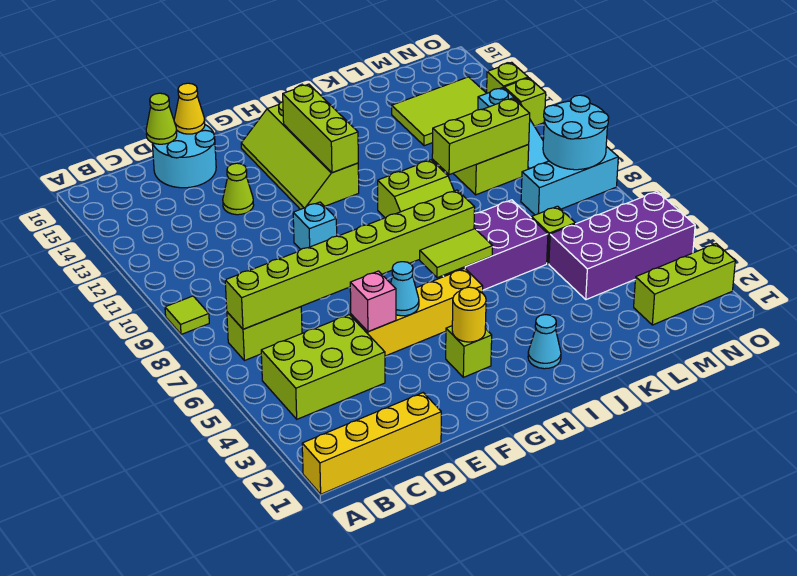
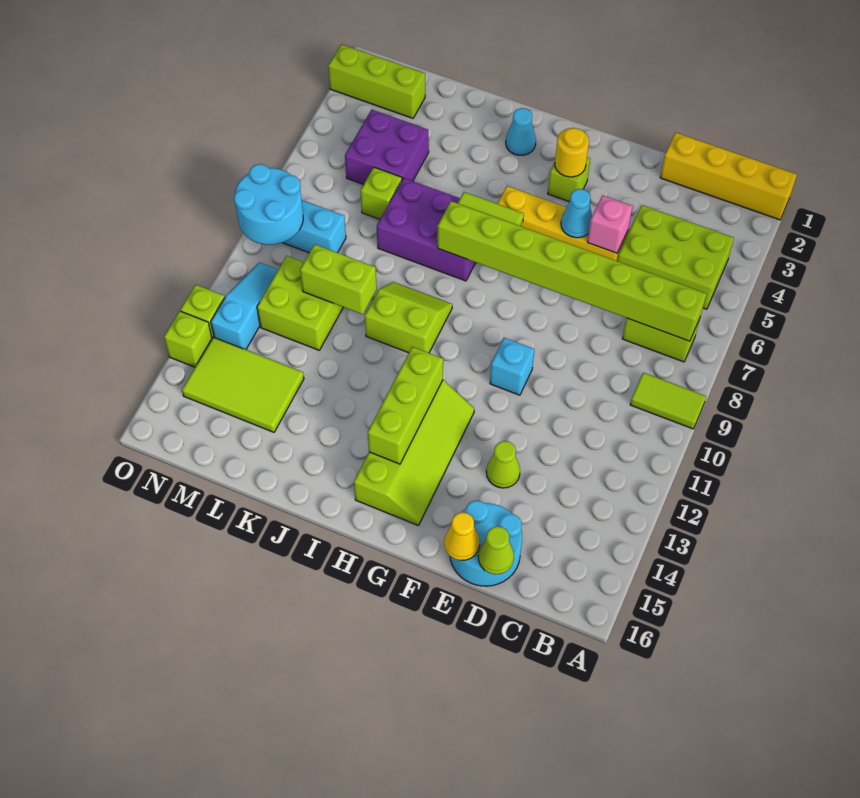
lime 1x1 tile [165,296,209,334] -> lime 1x2 tile [630,373,706,429]
lime 1x3 brick [432,98,530,175] -> lime 1x2 brick [300,244,377,314]
purple 2x4 brick [549,191,695,300] -> purple 2x2 brick [345,109,429,185]

